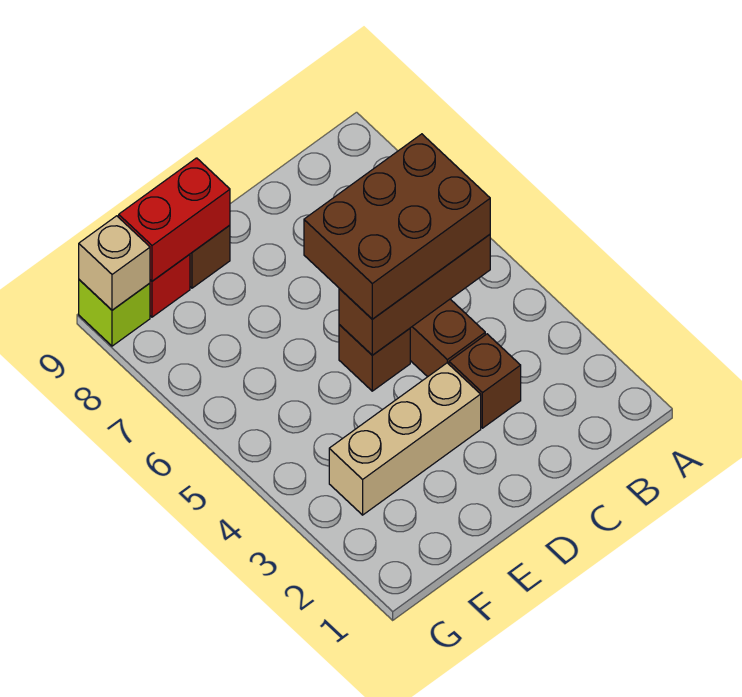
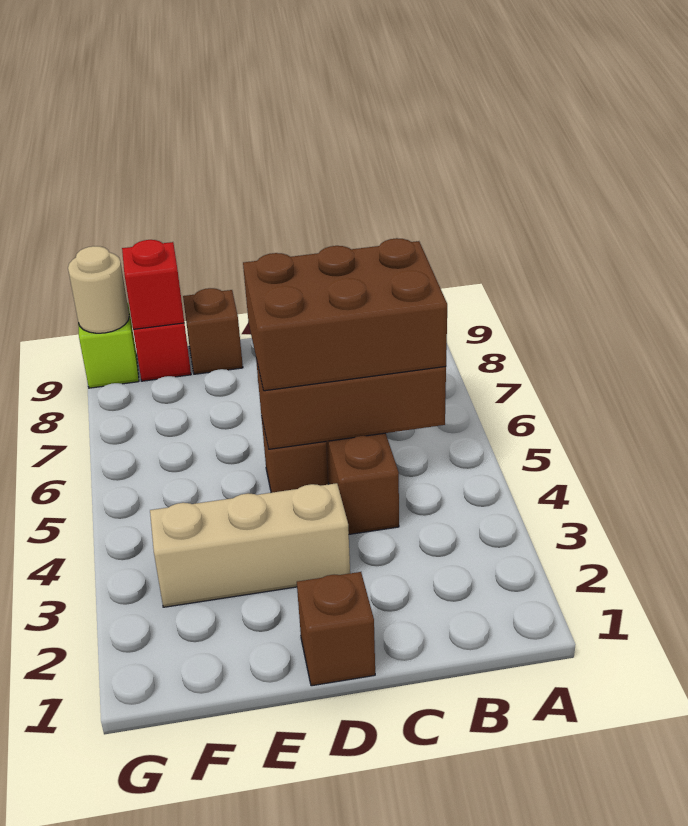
brown 1x1 brick [449,334,521,428] -> brown 1x1 brick moved to [297,572,375,686]
red 1x2 brick [119,158,230,281] -> red 1x1 brick [122,240,184,329]
tan 1x1 brick [79,216,150,310] -> tan 1x1 round brick [68,246,129,333]

